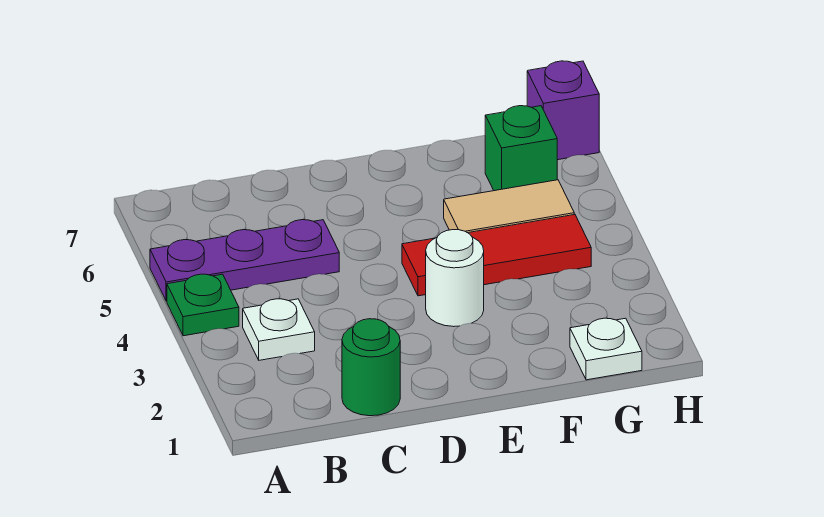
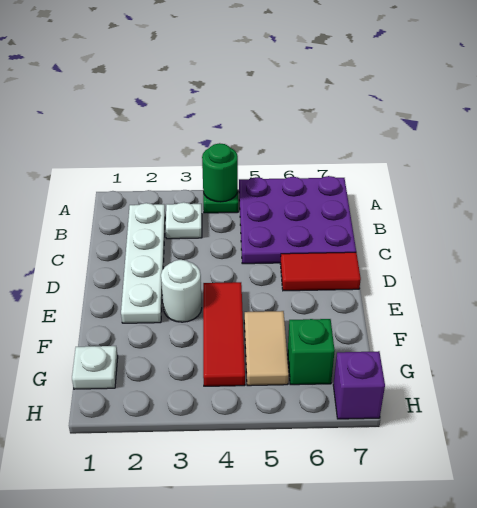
purple 1x3 plate [150,220,339,301] -> purple 3x3 plate [239,176,356,264]
none -> white 1x4 plate [121,203,165,323]
green 1x1 round brick [342,319,400,416] -> green 1x1 round brick moved to [202,143,238,202]
none -> red 1x2 tile [280,252,361,291]

